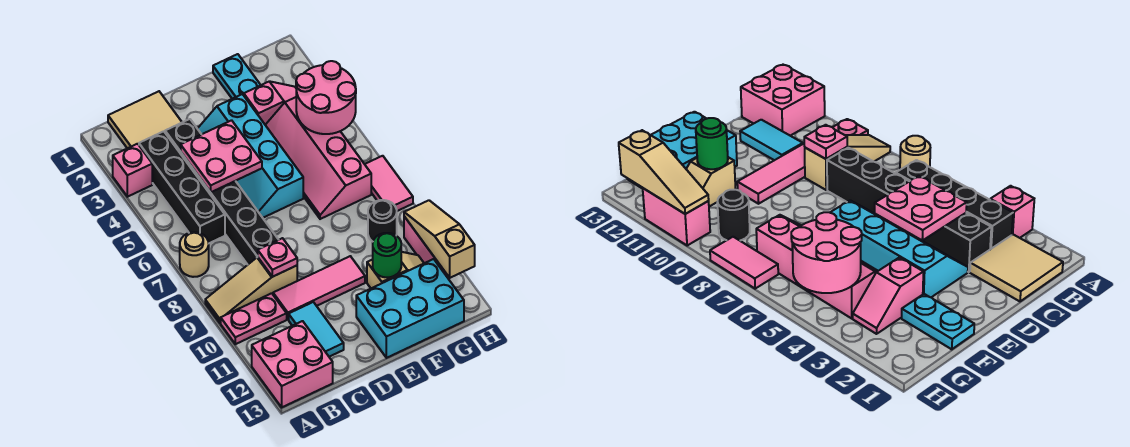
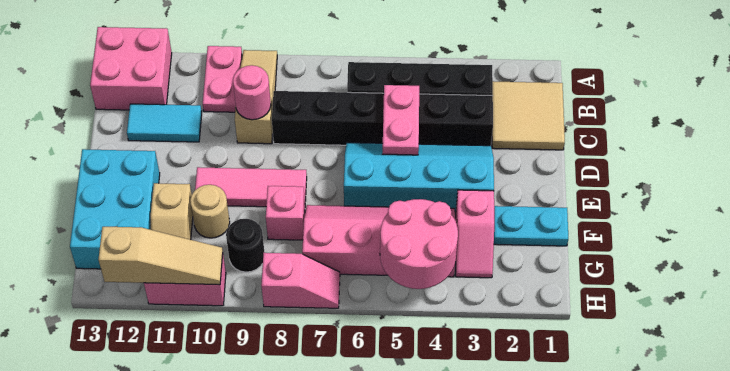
pink 1x1 brick [113,144,152,197] -> pink 1x1 brick moved to [266,186,305,240]
tan 1x1 round brick [180,232,209,277] -> tan 1x1 round brick moved to [190,185,230,238]
pink 2x2 plate [181,120,262,192] -> pink 1x2 plate [382,85,419,155]
pink 1x1 plate [258,238,297,277] -> pink 1x1 round brick [233,65,271,120]
pink 1x3 tile [273,256,365,319] -> pink 1x3 tile turned to [195,167,307,207]
green 1x1 round brick [373,233,401,277] -> none
pink 1x2 tile [365,156,413,211] -> pink 1x2 slope [261,253,340,308]

